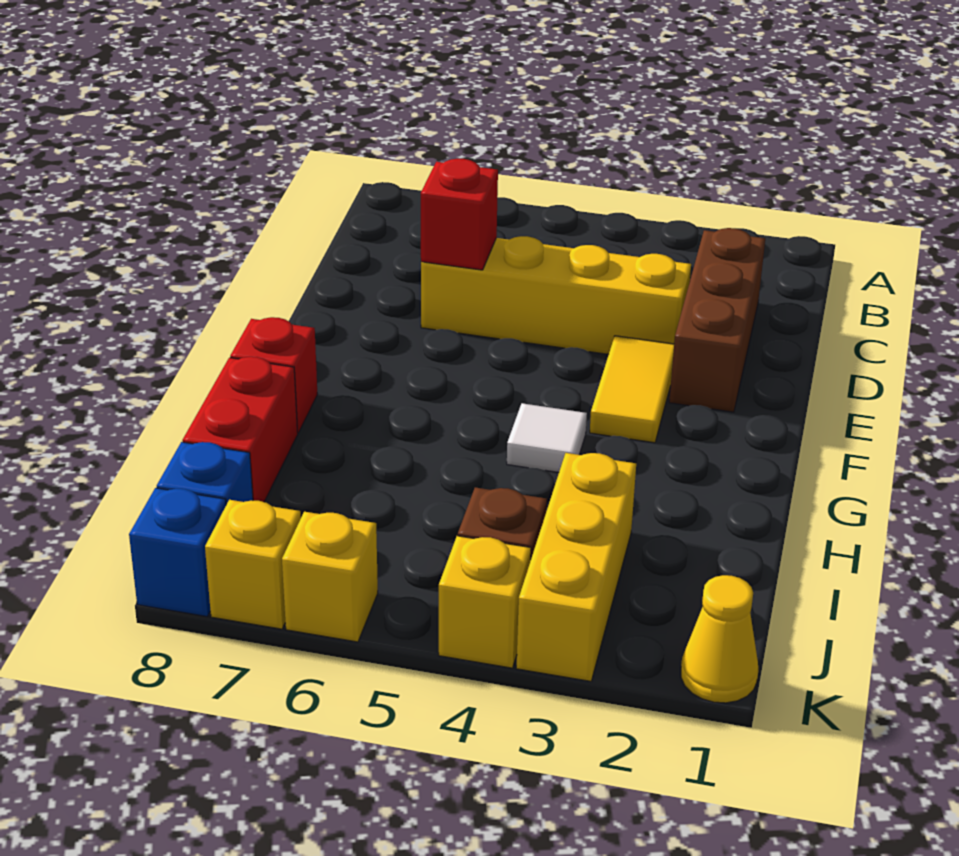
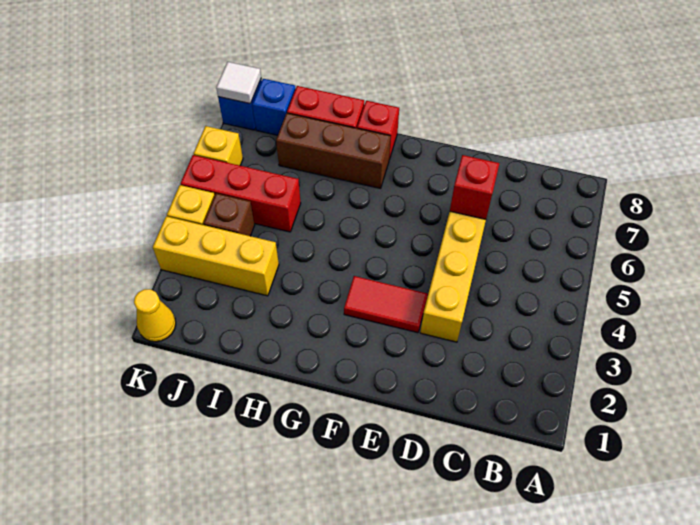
brown 1x3 brick [669,228,765,412] -> brown 1x3 brick moved to [276,113,391,188]
yellow 1x2 tile [590,336,674,443] -> red 1x2 tile [344,276,428,333]
white 1x1 tile [507,403,587,472] -> white 1x1 tile moved to [216,62,261,104]
none -> red 1x3 brick [180,155,301,232]
yellow 1x1 brick [205,500,301,629] -> none

